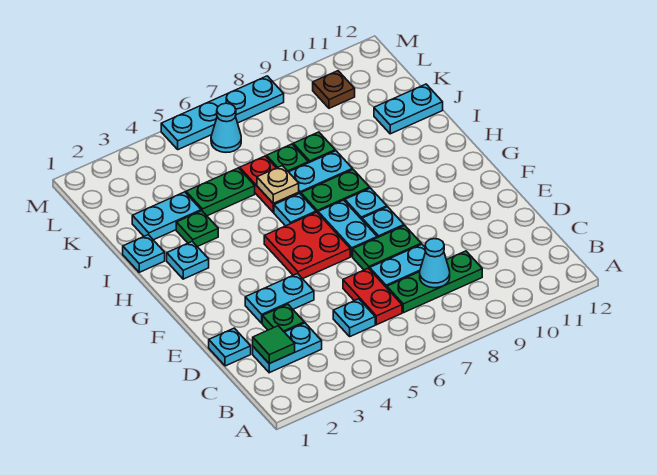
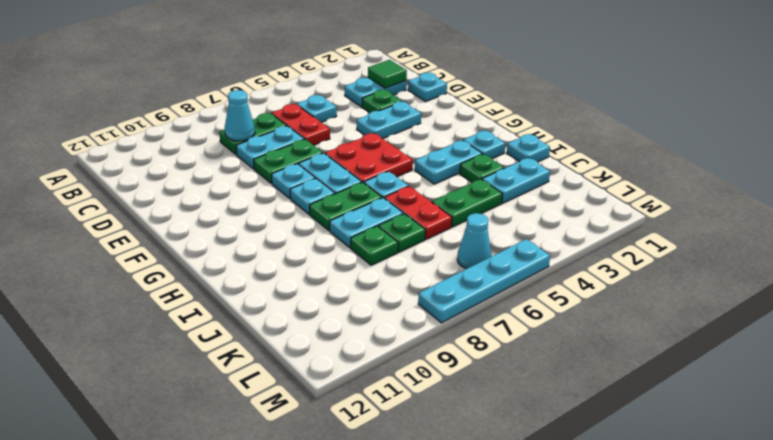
green 1x3 plate [387,251,482,313] -> green 1x2 plate [219,113,287,155]
tan 1x1 plate [257,166,299,203] -> none
cyan 1x2 plate [374,84,443,134] -> cyan 1x2 plate moved to [415,140,482,184]
brown 1x1 plate [313,71,355,108] -> none

